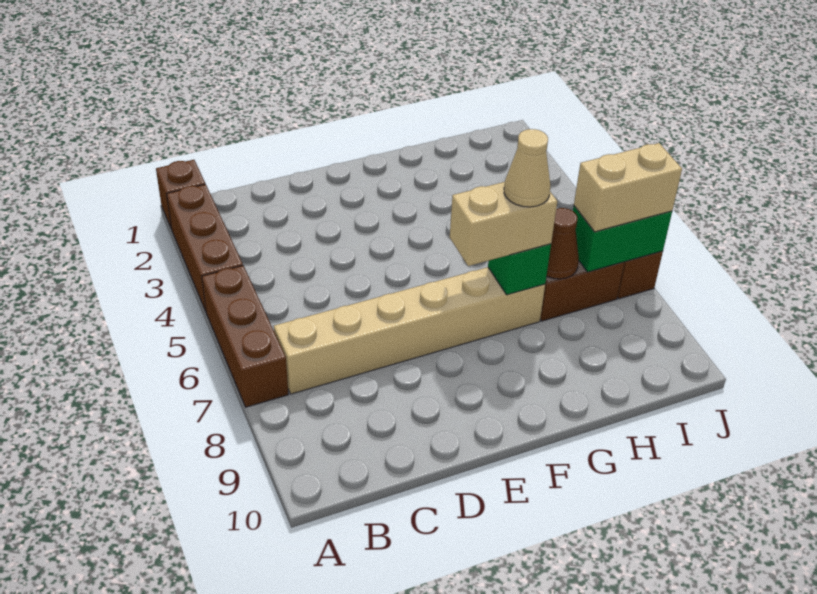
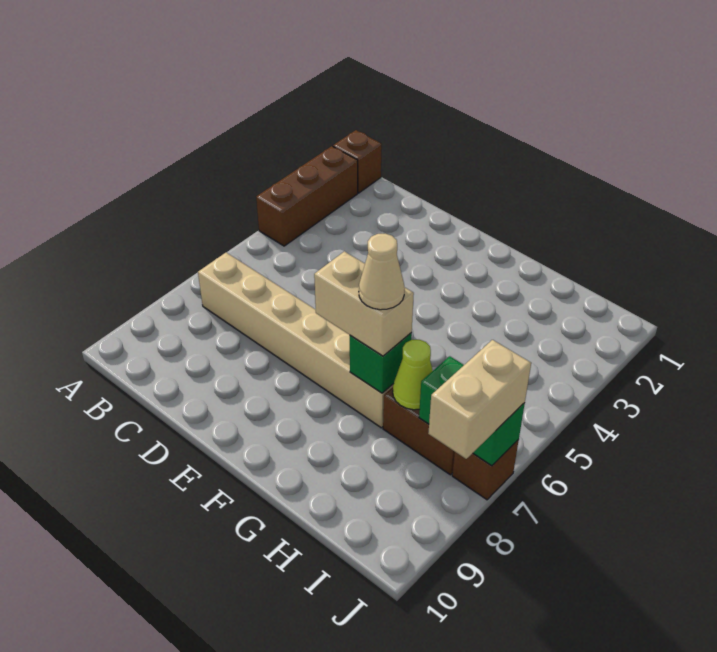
brown 1x3 brick [202,266,288,407] -> none
brown 1x1 cone [547,208,579,279] -> lime 1x1 cone [393,340,433,410]
tan 1x2 brick [574,143,682,232] -> tan 1x2 brick turned to [428,340,531,459]

